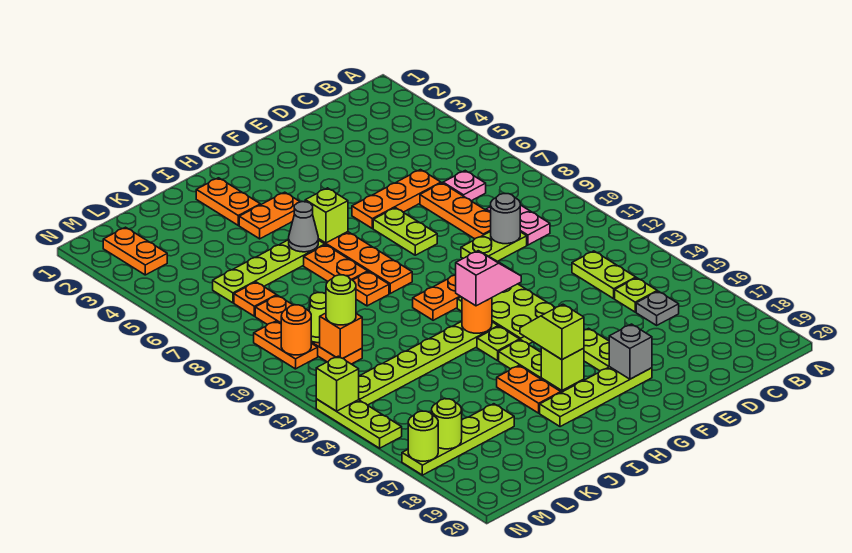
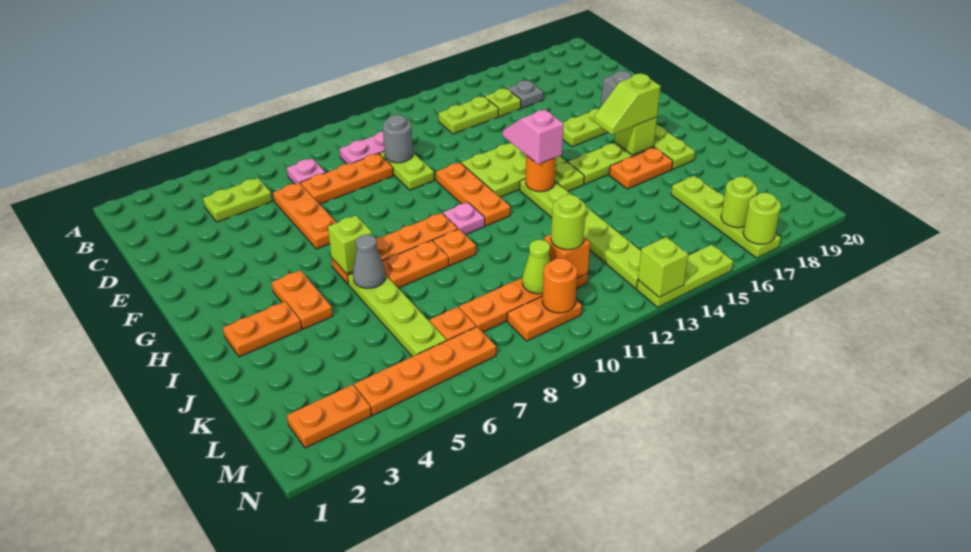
lime 1x2 plate [373,208,437,255] -> lime 1x2 plate moved to [203,178,272,222]
none -> pink 1x1 plate [443,202,485,235]
none -> orange 1x4 plate [354,327,496,415]

